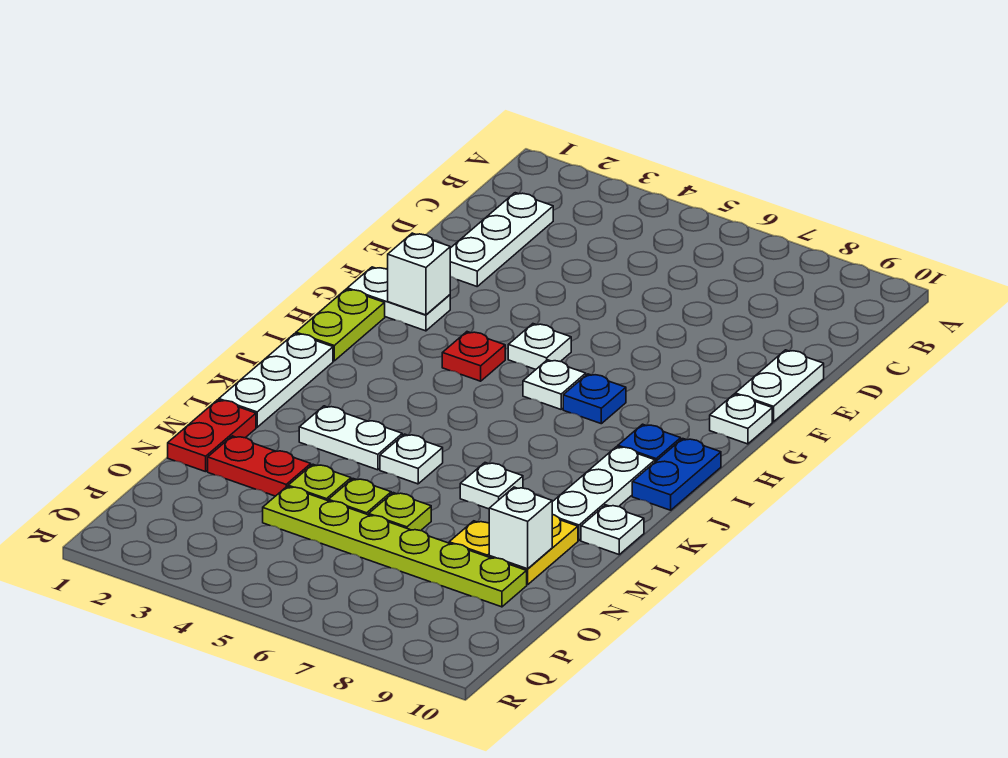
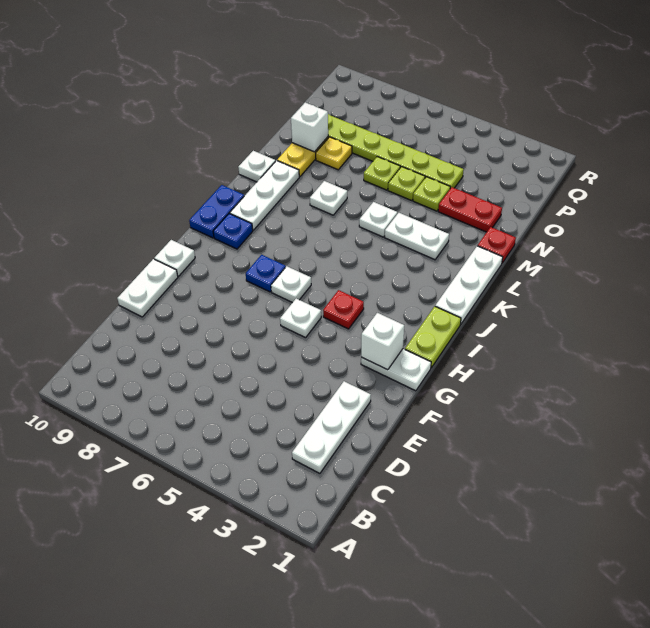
red 1x2 plate [168,400,256,472] -> red 1x1 plate [478,227,516,263]

